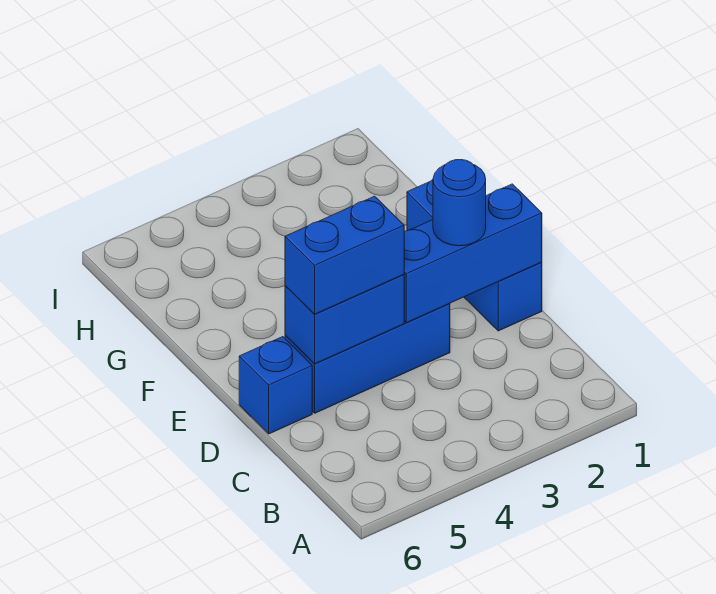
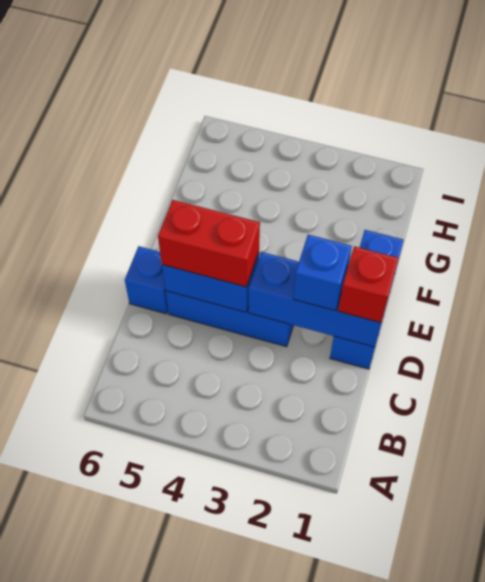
none -> red 1x1 brick [338,246,399,323]
blue 1x1 round brick [433,160,486,246] -> blue 1x1 brick [293,235,352,311]
blue 1x2 brick [285,196,404,314] -> red 1x2 brick [158,200,260,287]

